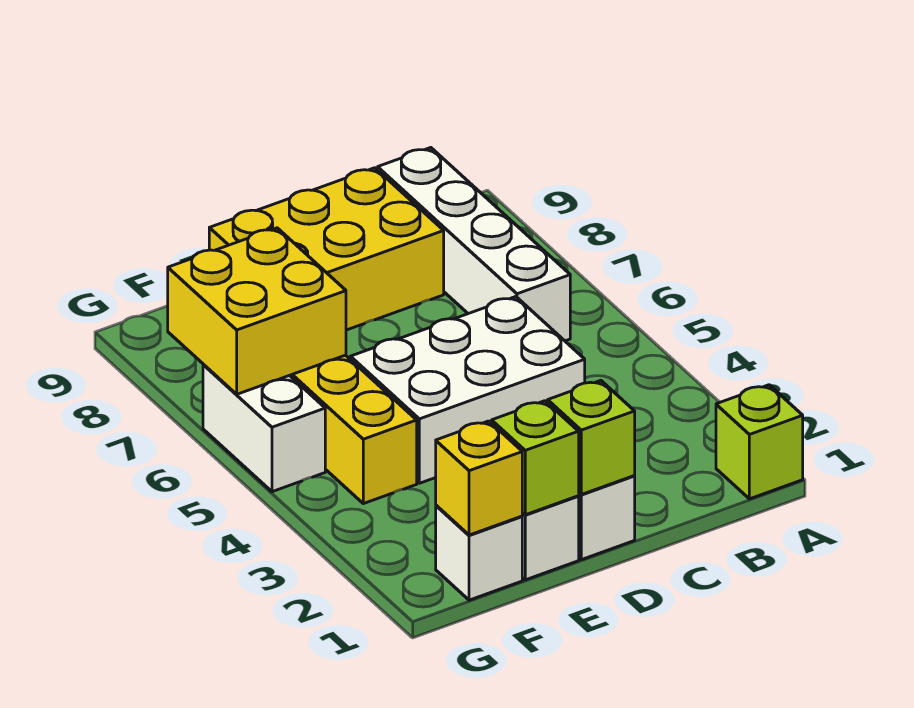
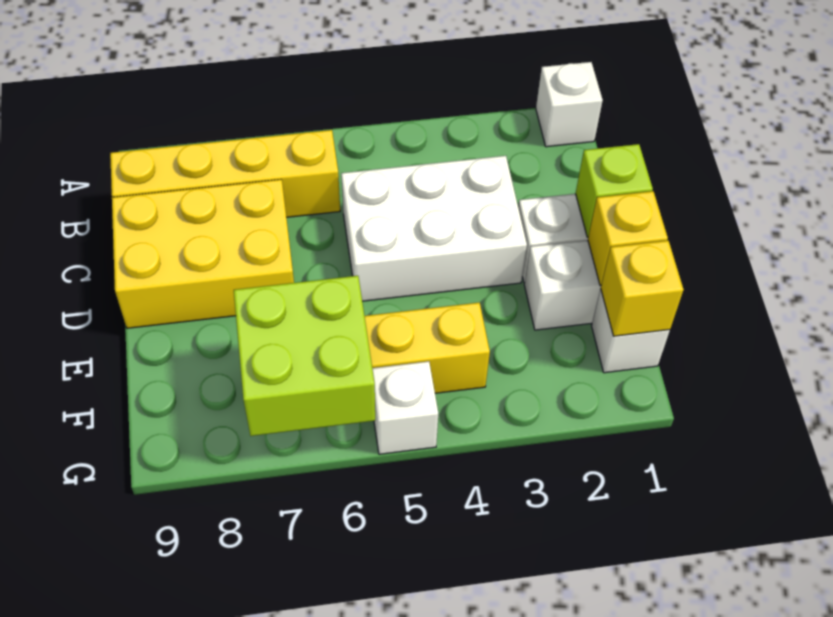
lime 1x1 brick [716,385,803,499] -> white 1x1 brick [536,62,603,147]
white 1x4 brick [378,148,570,341] -> yellow 1x4 brick [110,130,340,217]
white 2x3 brick [350,297,585,483] -> white 2x3 brick turned to [341,156,527,301]
yellow 2x3 brick [209,168,444,330] -> yellow 2x3 brick turned to [112,179,294,328]
lime 1x1 brick [492,401,579,515] -> yellow 1x1 brick [588,191,668,286]
yellow 2x2 brick [168,228,346,394] -> lime 2x2 brick [234,276,375,436]
white 1x2 brick [203,364,325,492] -> white 1x1 brick [372,361,438,454]

